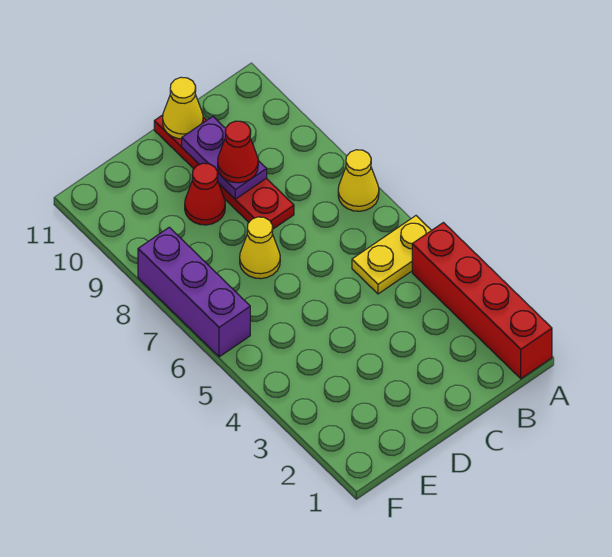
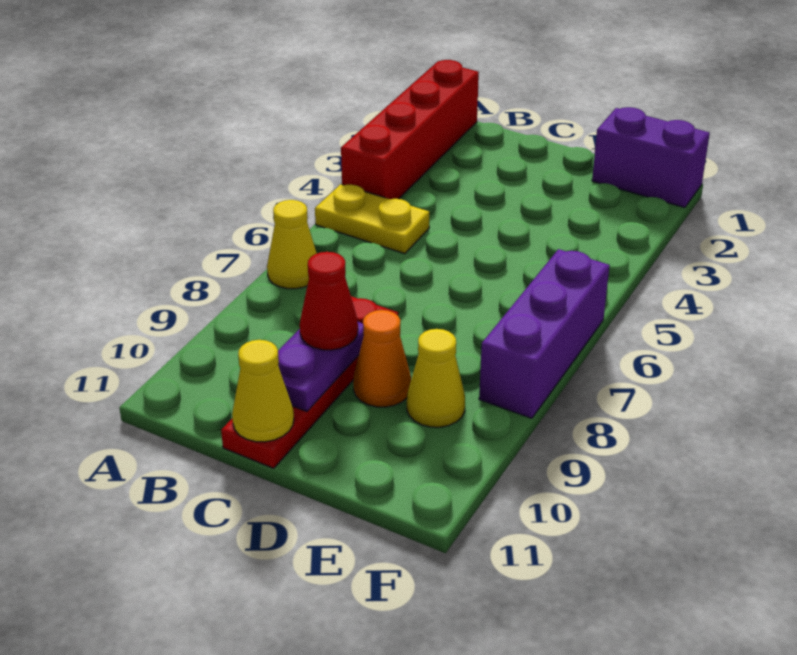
yellow 1x1 cone [240,217,280,279] -> yellow 1x1 cone moved to [407,329,465,427]
red 1x1 cone [185,163,225,225] -> orange 1x1 cone [353,310,411,407]
none -> purple 1x2 brick [592,107,710,208]

